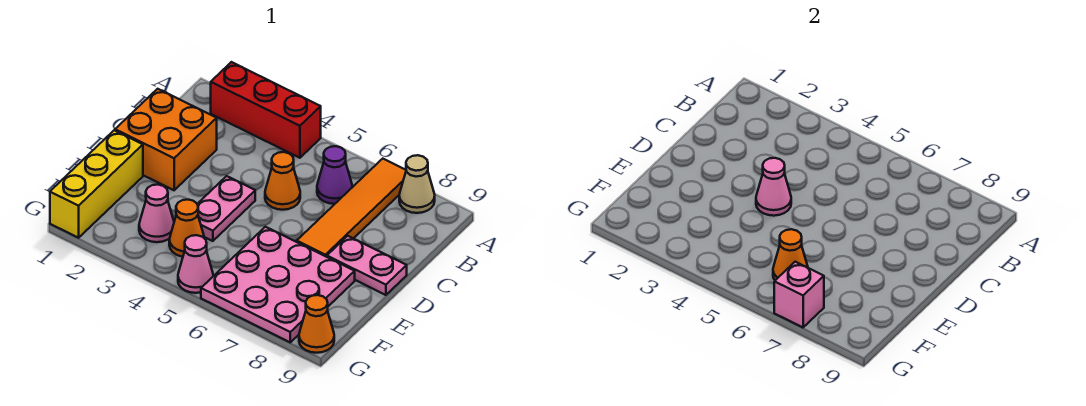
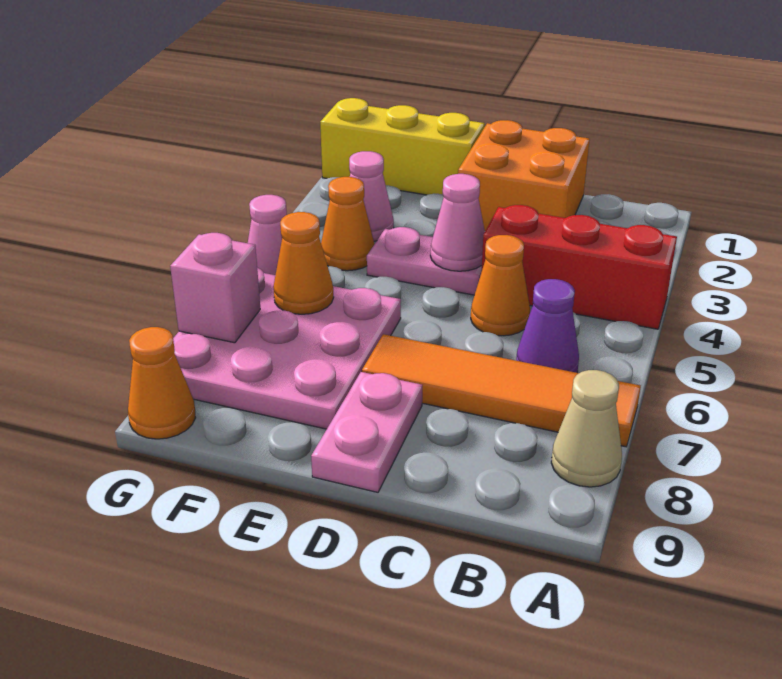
red 1x3 brick [211,62,321,158] -> red 1x3 brick turned to [481,205,677,329]

